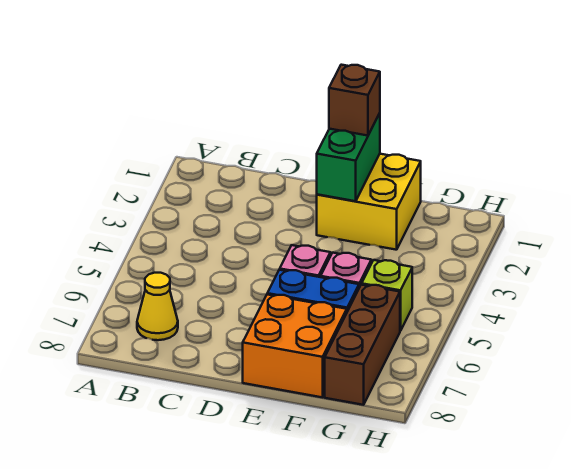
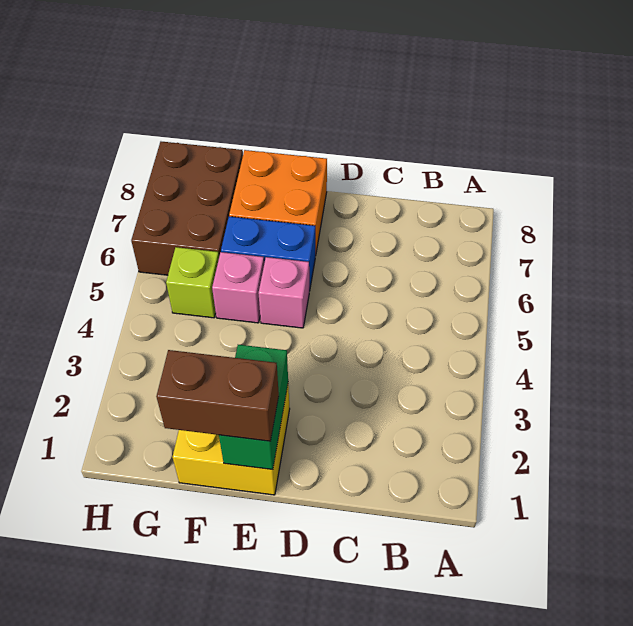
yellow 1x1 cone [137,273,178,340] -> none
brown 1x1 brick [329,65,380,136] -> brown 1x2 brick [156,350,279,441]
brown 1x3 brick [325,285,400,405] -> brown 2x3 brick [131,142,243,275]

